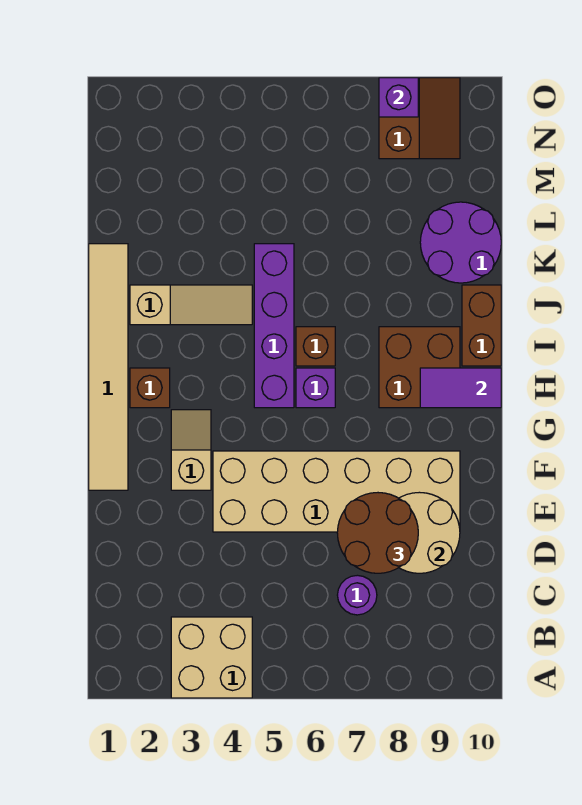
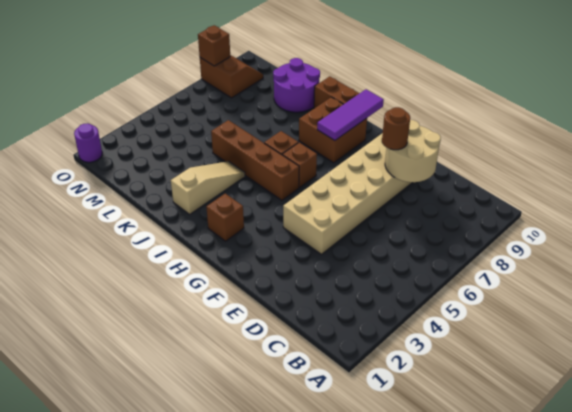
tan 2x2 brick [171,617,252,698] -> none
purple 1x1 round brick [337,575,377,615] -> purple 1x1 round brick moved to [74,123,102,162]
brown 2x2 round brick [337,493,418,573] -> brown 1x1 round brick [382,107,410,150]
tan 1x6 tile [89,244,128,490] -> none
tan 1x2 slope [171,410,211,490] -> none
purple 1x4 brick [254,244,294,408] -> brown 1x4 brick [211,120,299,200]
purple 1x1 brick [296,368,335,408] -> brown 1x1 brick [282,143,317,187]
purple 1x2 tile [420,368,501,408] -> purple 1x3 tile [317,89,384,141]
purple 1x1 brick [379,78,418,117] -> brown 1x1 brick [198,25,230,66]

